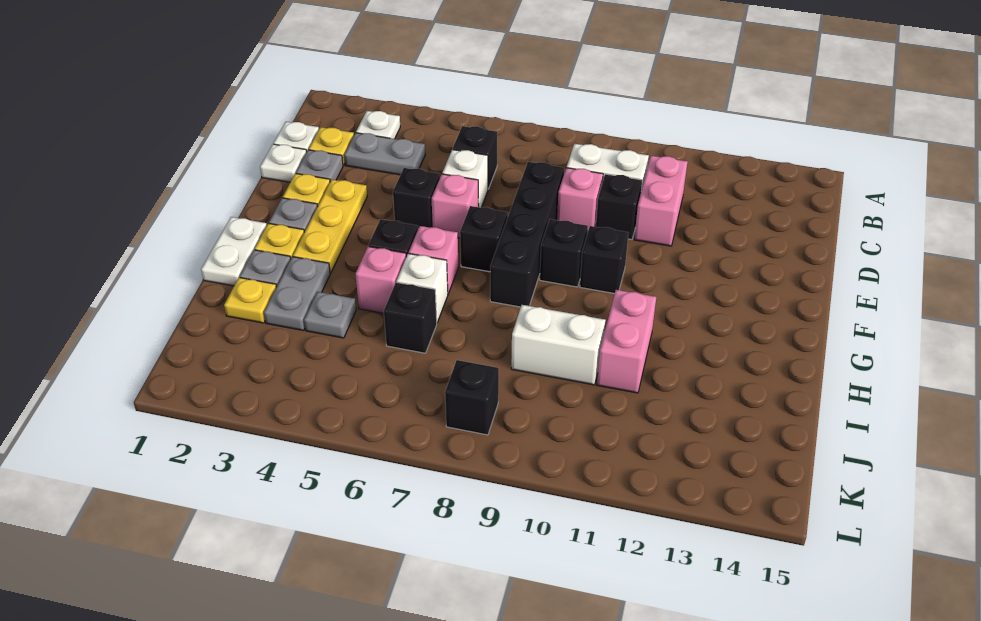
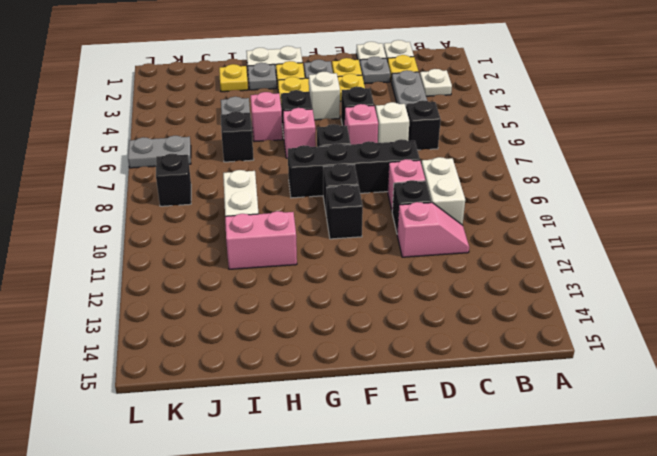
pink 1x2 brick [634,156,687,246] -> pink 1x2 slope [397,202,469,257]
grey 1x2 plate [264,257,330,331] -> grey 1x2 plate moved to [128,136,191,168]
white 1x1 brick [396,253,448,322] -> white 1x1 brick moved to [309,72,340,120]

